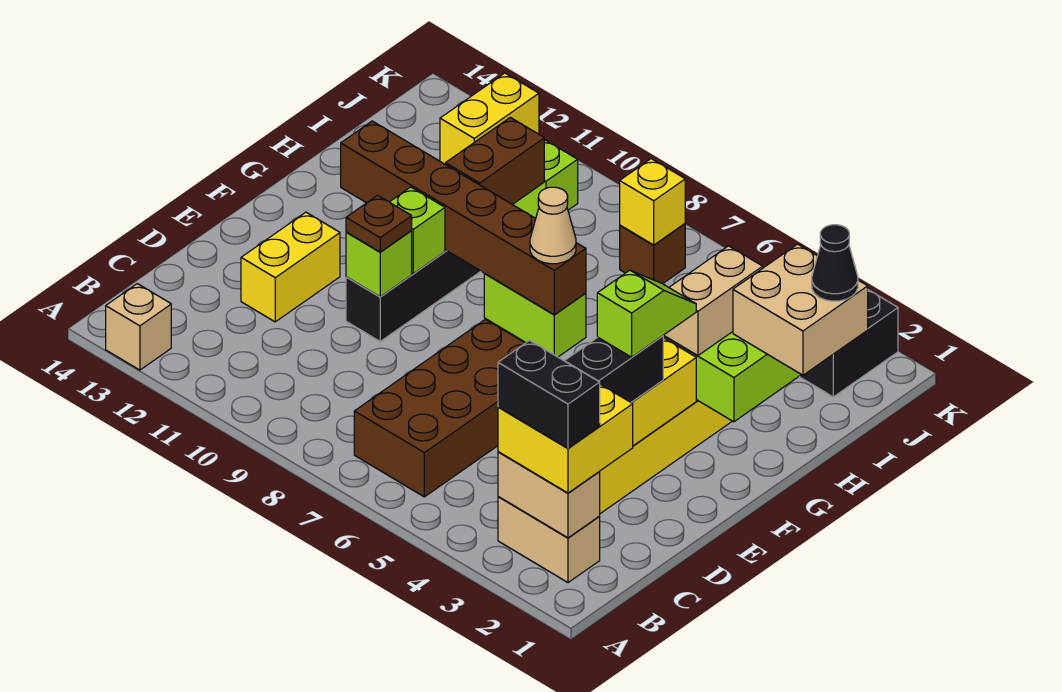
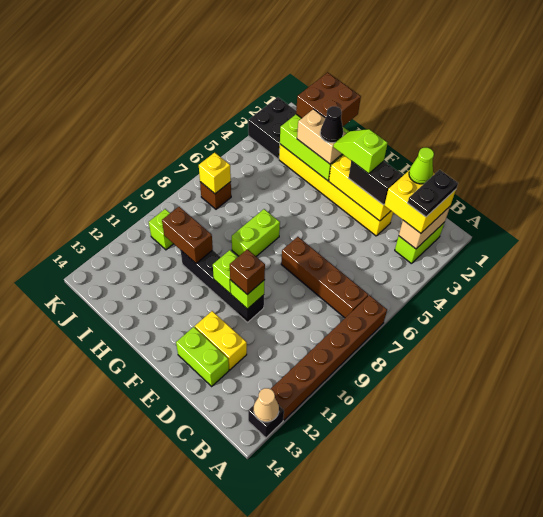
tan 1x1 brick [106,284,171,370] -> black 1x1 brick [248,405,284,438]
tan 1x2 brick [498,497,600,583] -> lime 1x2 brick [395,222,445,264]
black 1x2 brick [498,340,600,448] -> black 1x2 plate [408,170,458,217]
brown 2x4 brick [354,319,525,497] -> brown 1x4 brick [281,237,368,318]
none -> lime 1x1 cone [409,148,434,184]
none -> lime 1x2 brick [176,327,229,386]
brown 1x1 plate [346,195,412,252] -> brown 1x1 brick [230,249,265,295]
brown 1x6 brick [341,121,586,315] -> brown 1x6 brick moved to [271,295,387,420]
tan 1x1 cone [530,187,576,264] -> tan 1x1 cone moved to [254,388,279,422]
tan 2x2 brick [733,244,868,375] -> brown 2x2 brick [296,72,361,126]
black 1x1 cone [812,225,858,301] -> black 1x1 cone moved to [320,106,343,143]
yellow 1x2 brick [440,73,539,165] -> none

